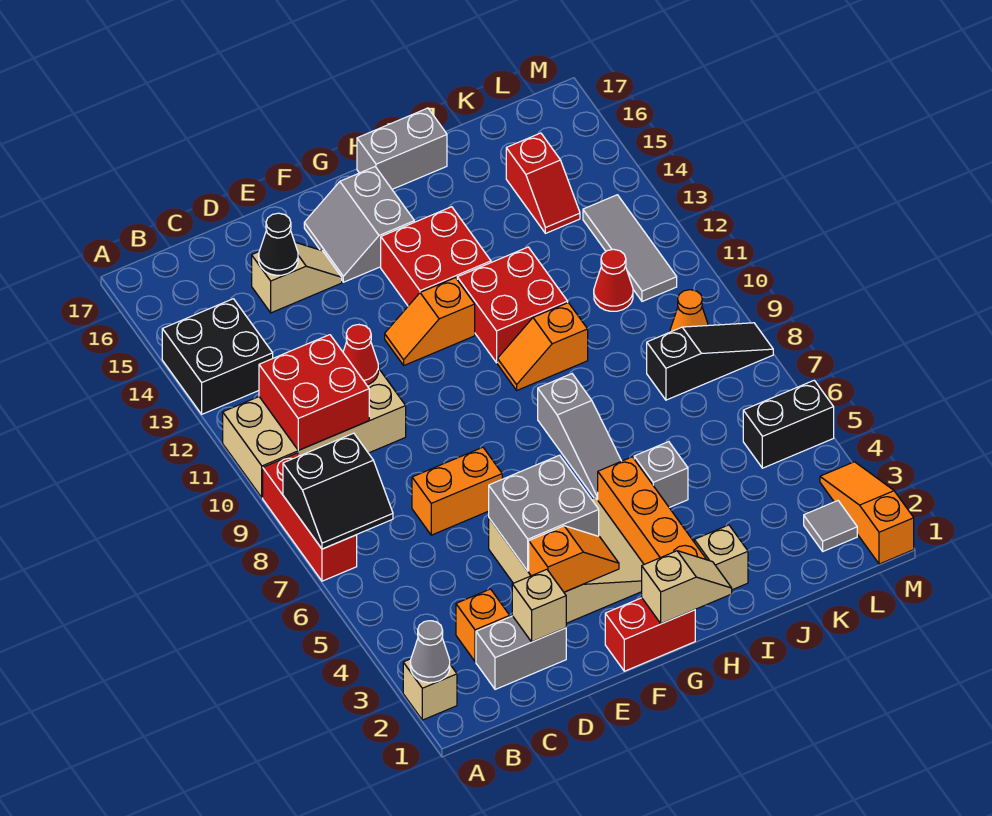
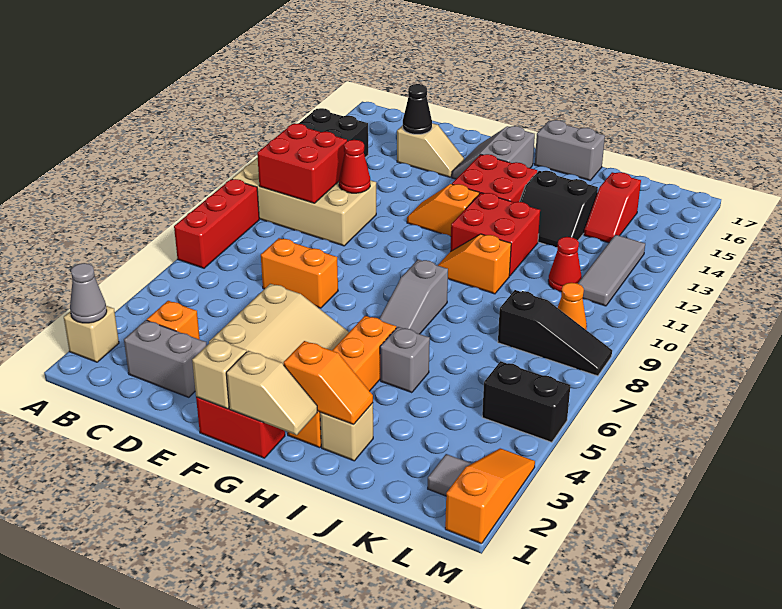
black 2x2 slope [283,433,393,549] -> black 2x2 slope moved to [520,171,598,248]
tan 1x1 brick [512,569,566,642] -> tan 1x1 brick moved to [192,339,247,409]
orange 1x2 slope [529,526,619,592] -> orange 1x2 slope moved to [284,341,373,425]
grey 2x2 brick [489,455,599,571] -> none

